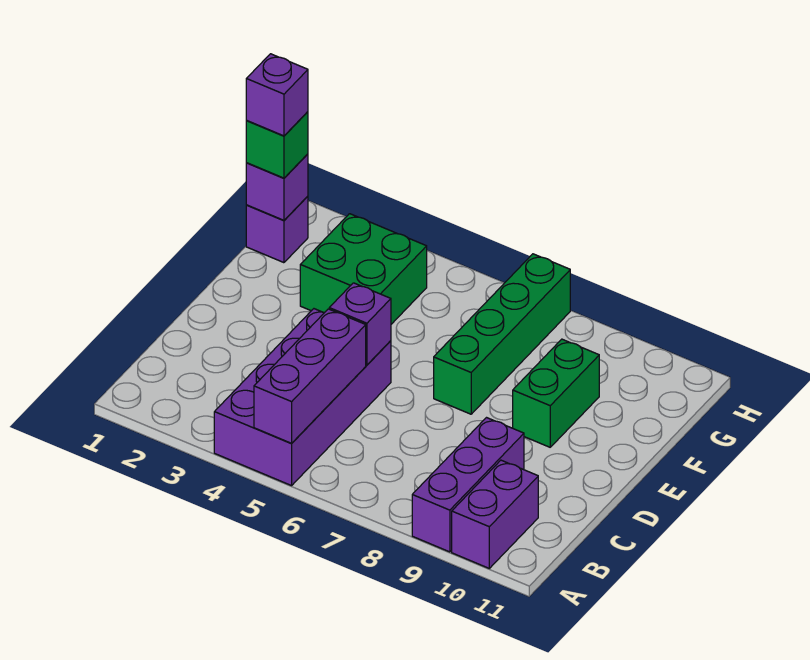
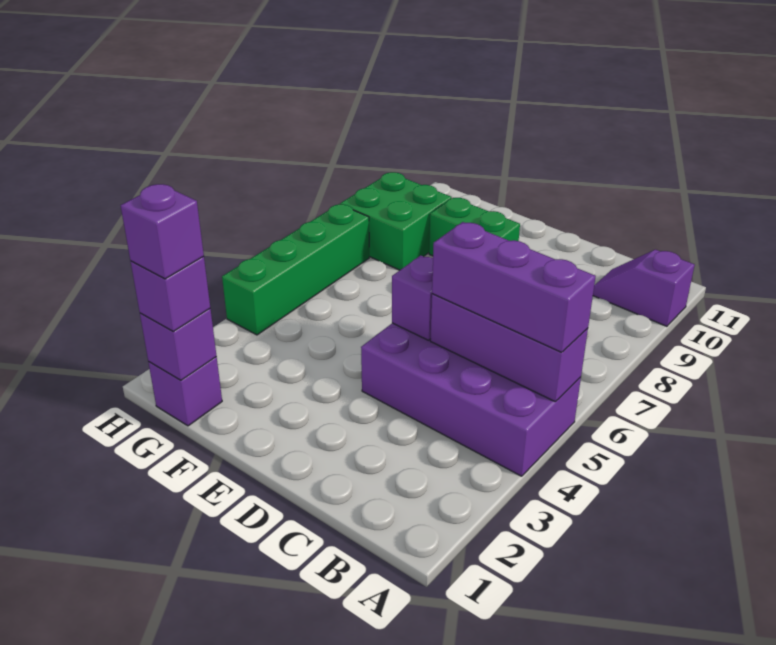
purple 1x3 brick [412,418,524,552] -> purple 1x3 brick moved to [432,222,596,352]
purple 1x2 brick [452,460,538,568] -> purple 1x2 slope [593,250,695,326]
green 1x4 brick [434,254,570,414] -> green 1x4 brick turned to [222,204,369,335]
green 2x2 brick [300,214,427,324] -> green 2x2 brick moved to [340,172,452,270]
green 1x1 brick [246,112,308,178] -> purple 1x1 brick [131,256,210,331]

